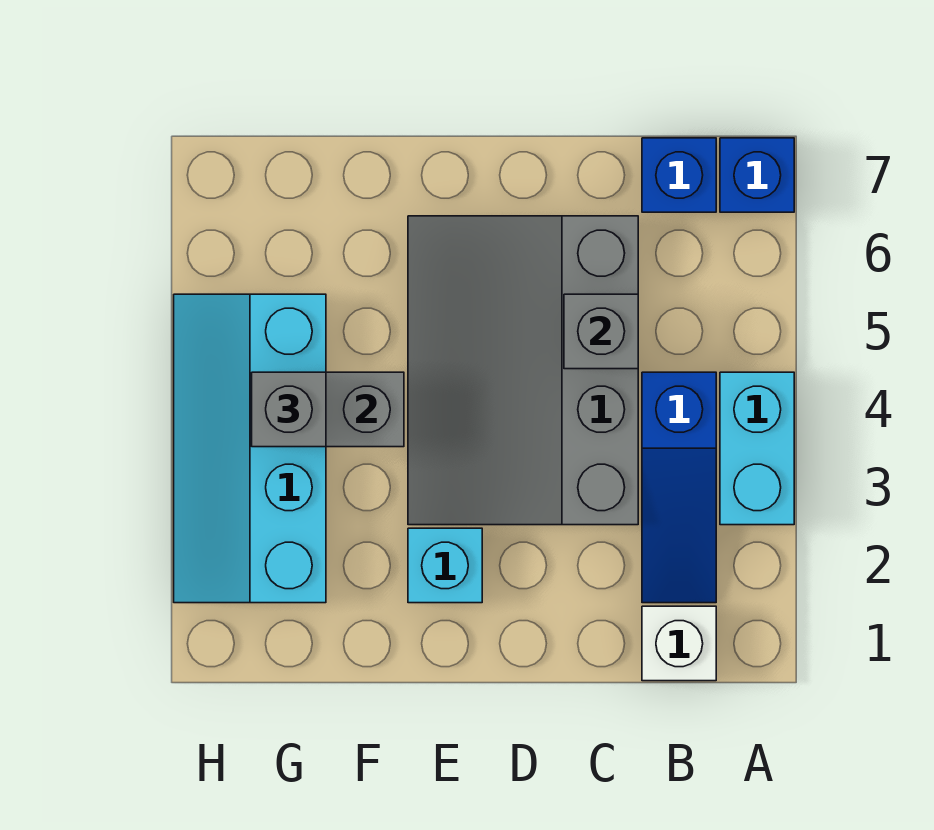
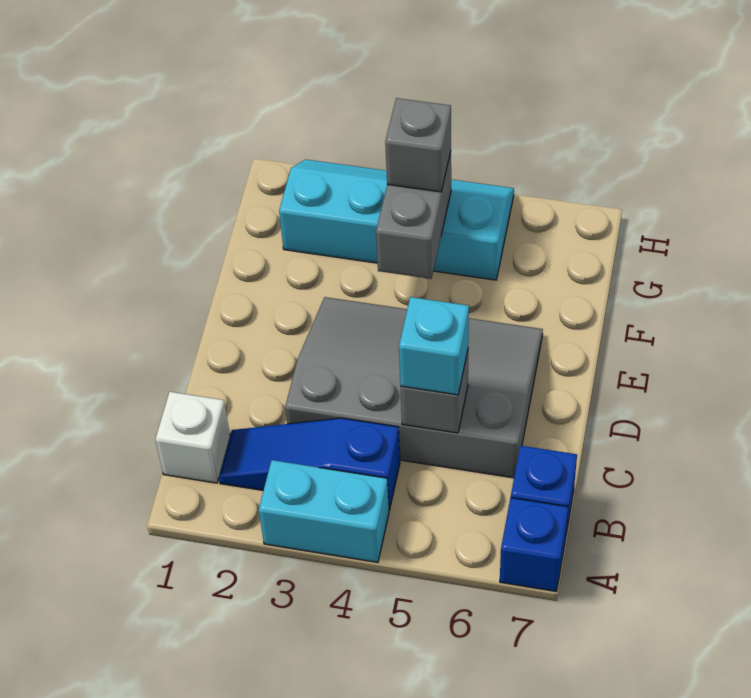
cyan 1x1 brick [408,528,482,603] -> cyan 1x1 brick moved to [399,297,469,395]

